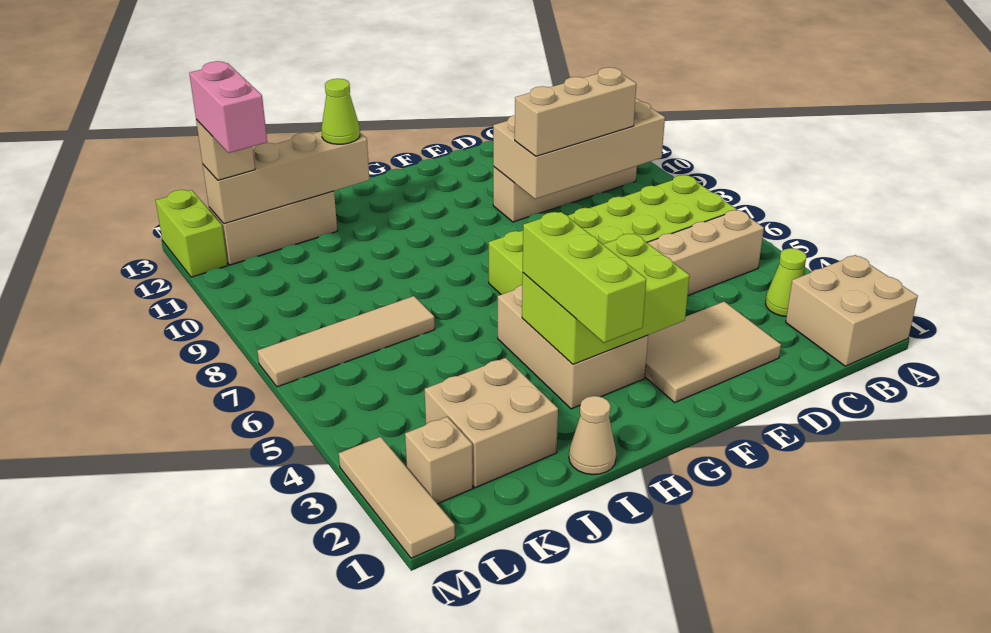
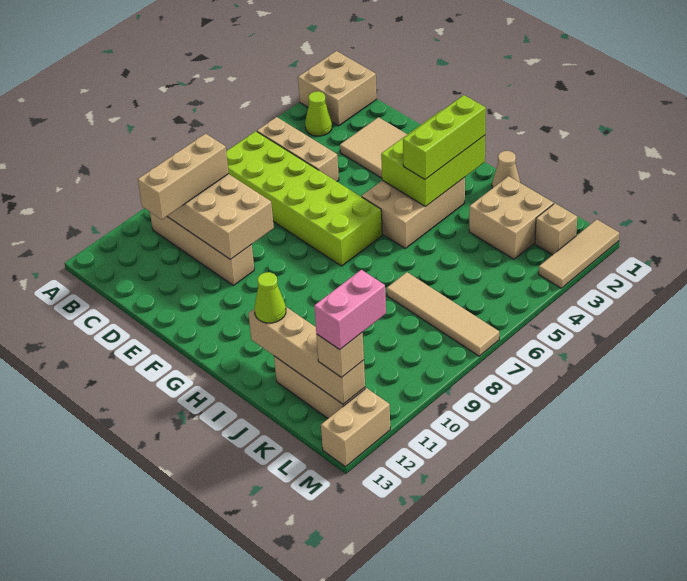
tan 1x3 brick [515,67,636,156] -> tan 1x3 brick turned to [138,134,229,220]
lime 2x3 brick [522,233,690,365] -> lime 2x3 brick turned to [381,110,485,207]
lime 1x2 brick [156,190,228,277] -> tan 1x2 brick [321,388,390,467]

